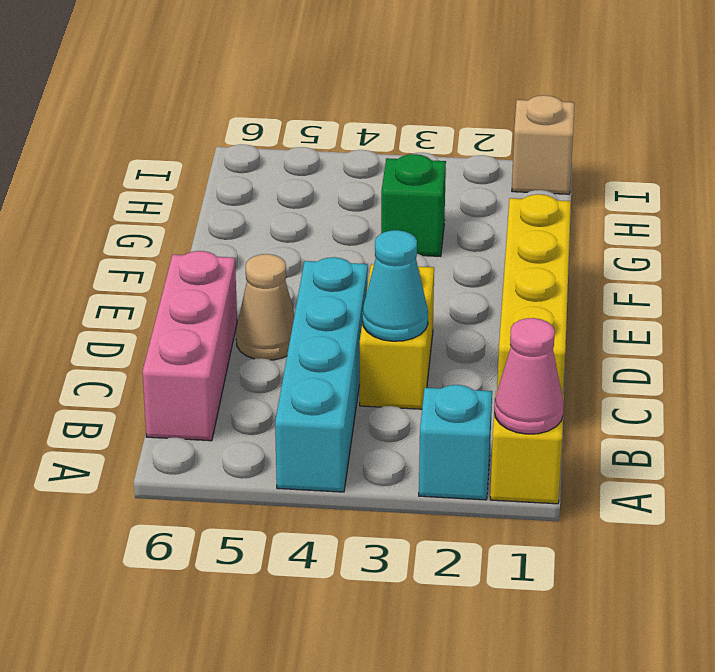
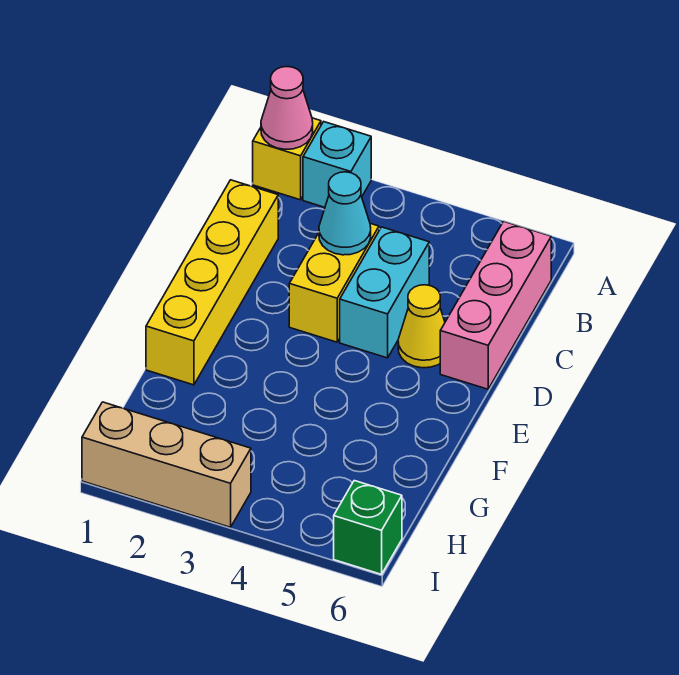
cyan 1x4 brick [275,257,368,492] -> cyan 1x2 brick [340,227,429,358]
tan 1x1 cone [236,254,295,360] -> yellow 1x1 cone [398,285,445,368]
green 1x1 brick [381,154,446,256] -> green 1x1 brick moved to [334,481,402,574]
tan 1x1 brick [512,95,574,194] -> tan 1x3 brick [82,402,251,527]

